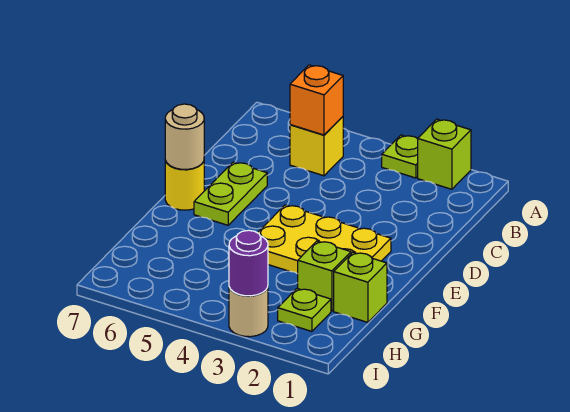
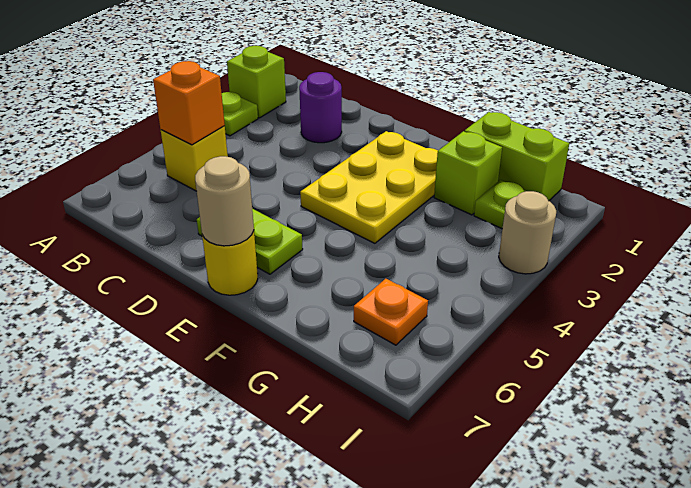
lime 1x1 brick [334,252,387,322] -> lime 1x2 brick [465,112,569,201]
none -> orange 1x1 plate [354,279,428,345]
purple 1x1 round brick [229,230,268,296] -> purple 1x1 round brick moved to [299,72,342,143]

